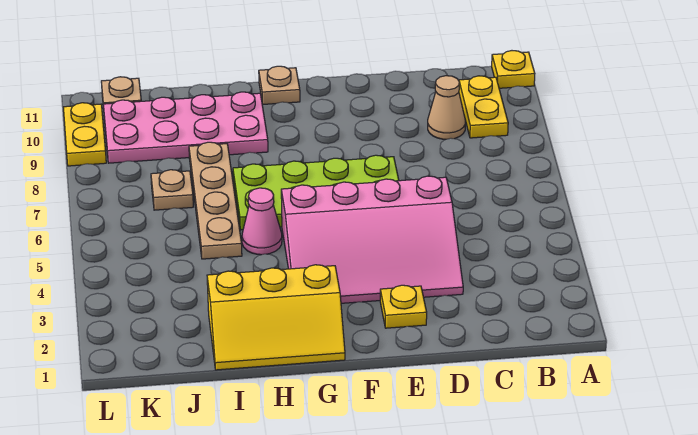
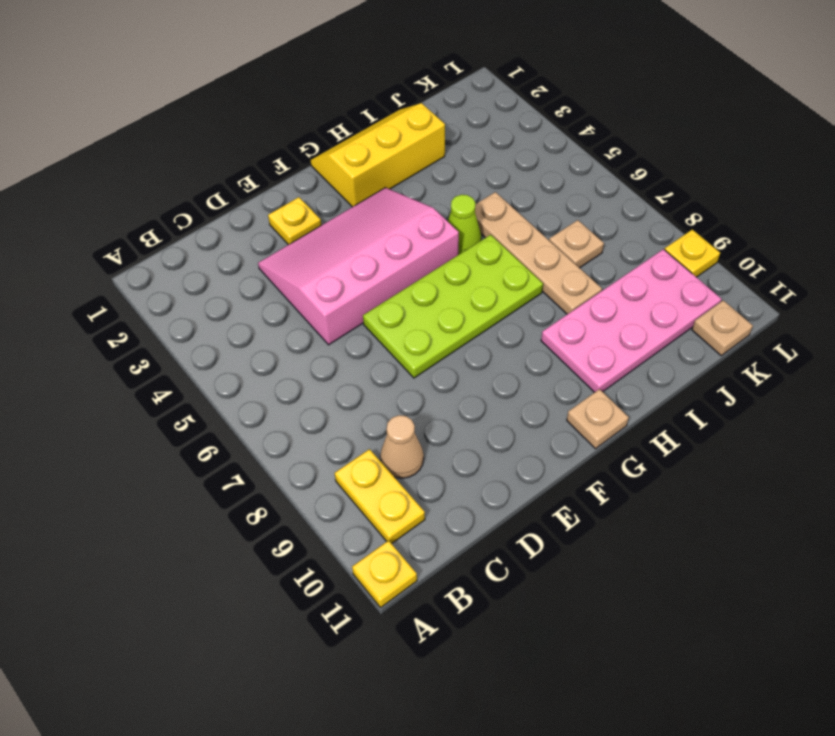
pink 1x1 cone [242,188,282,255] -> lime 1x1 cone [448,195,481,255]
yellow 1x2 plate [63,103,106,166] -> yellow 1x1 plate [664,229,720,277]

